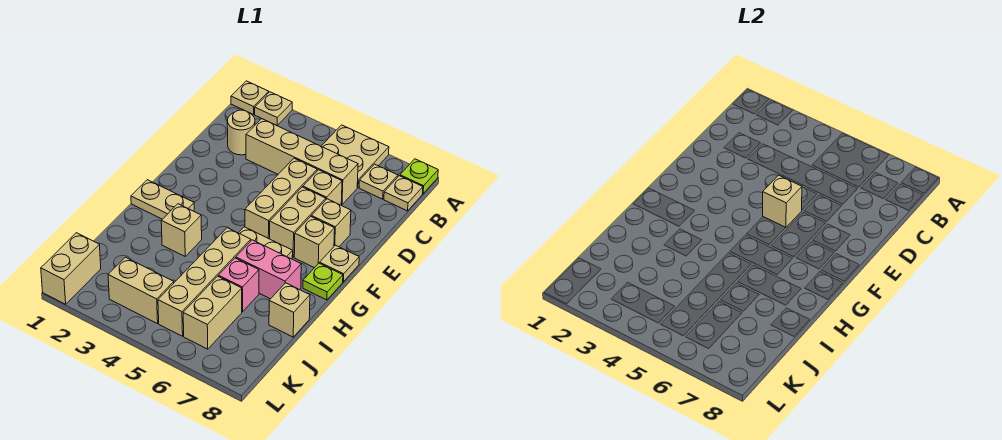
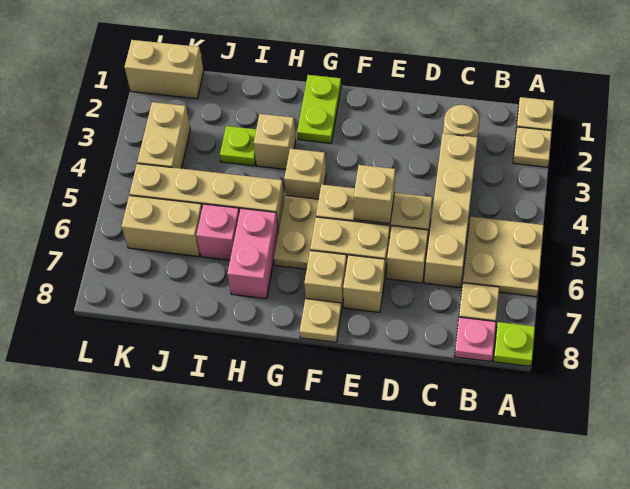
tan 1x1 plate [384,176,423,211] -> pink 1x1 plate [454,317,496,361]
tan 1x2 plate [131,180,194,219] -> lime 1x2 plate [297,75,341,143]
lime 1x1 plate [303,263,343,300] -> lime 1x1 plate moved to [220,126,256,166]
tan 1x1 brick [269,283,310,337] -> tan 1x1 brick moved to [284,149,326,199]

